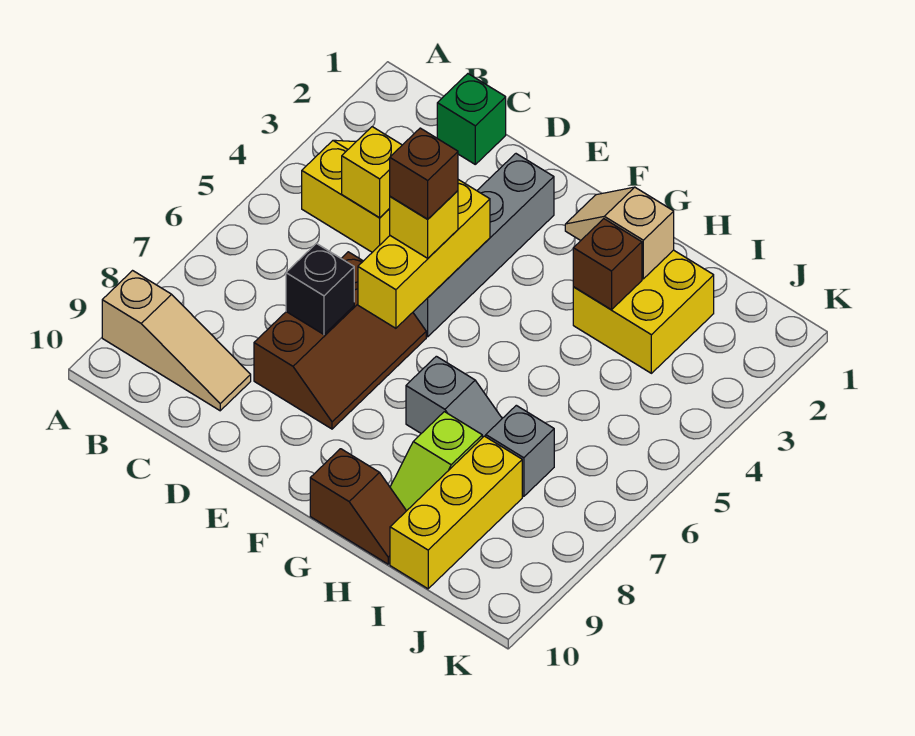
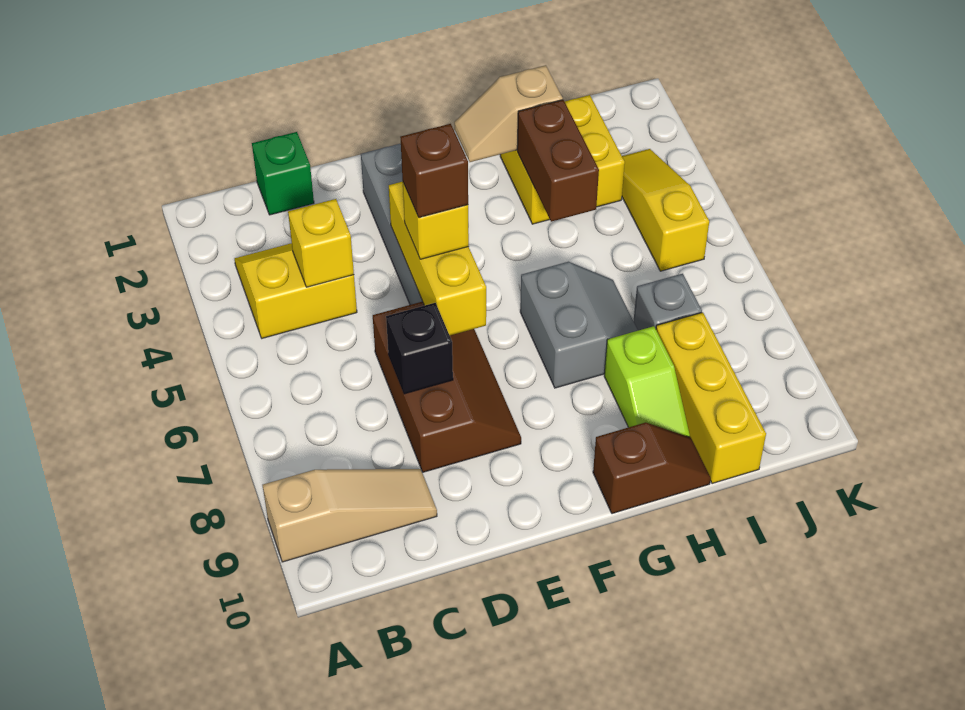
grey 1x2 slope [406,356,502,438] -> grey 2x2 slope [520,262,638,388]
brown 1x1 brick [573,219,642,310] -> brown 1x2 brick [517,100,599,222]
none -> yellow 1x3 slope [622,149,709,271]

